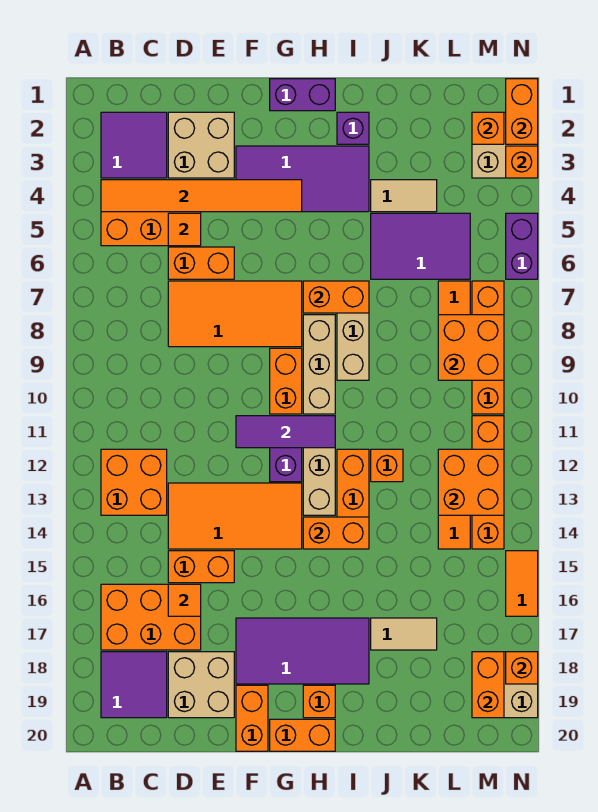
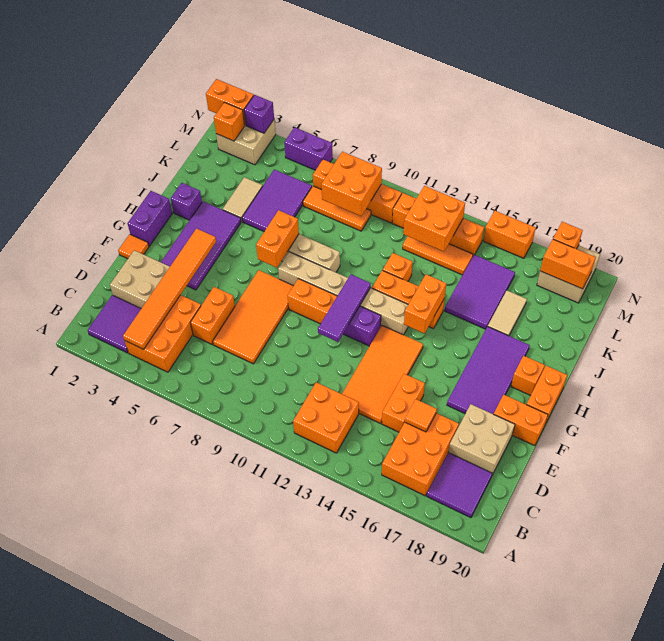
orange 1x1 tile [168,213,201,246] -> orange 1x1 tile moved to [118,234,149,259]
none -> purple 2x3 tile [445,255,515,329]
orange 1x1 brick [506,146,538,178] -> purple 1x1 brick [244,95,274,133]
orange 1x2 tile [506,551,538,616] -> orange 1x2 brick [483,211,535,258]

